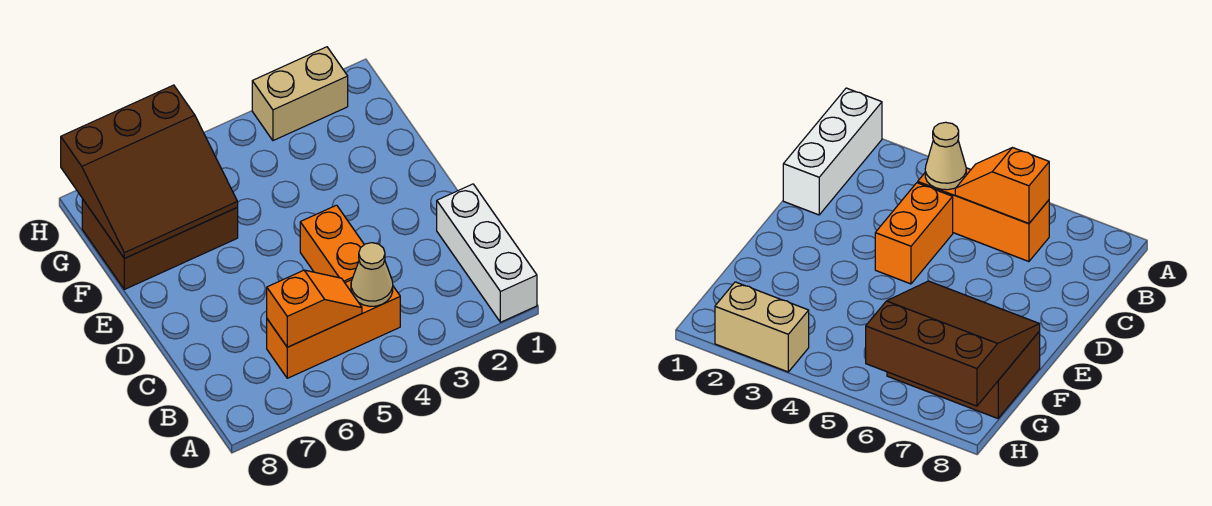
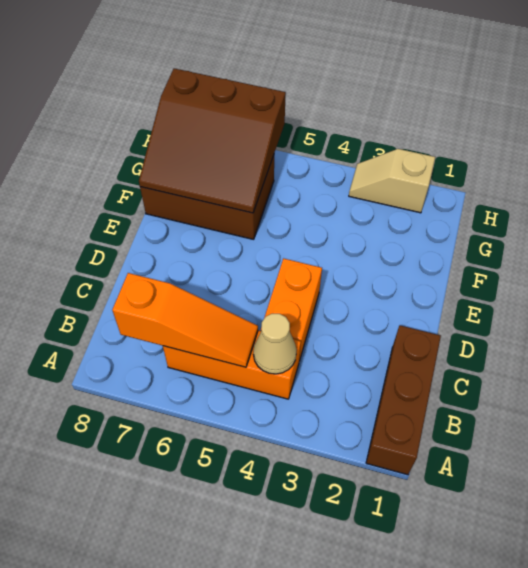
white 1x3 brick [437,184,537,322] -> brown 1x3 brick [366,325,441,475]
orange 1x2 slope [267,270,362,347] -> orange 1x3 slope [112,273,258,367]
tan 1x2 brick [252,47,348,141] -> tan 1x2 slope [349,149,435,213]

